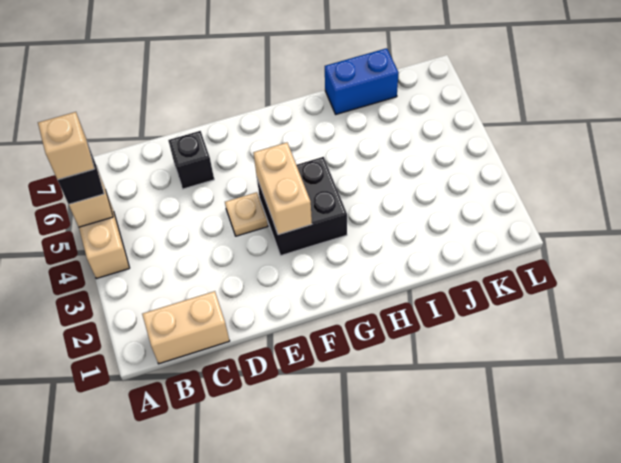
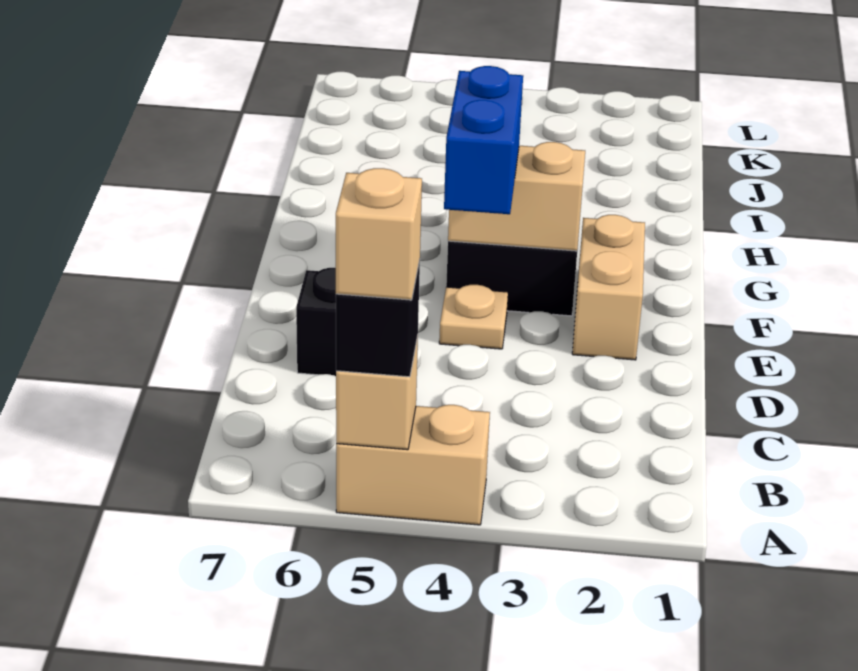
tan 1x2 brick [142,291,230,364] -> tan 1x2 brick moved to [572,215,645,360]
blue 1x2 brick [325,48,399,114] -> blue 1x2 brick moved to [444,66,523,214]

